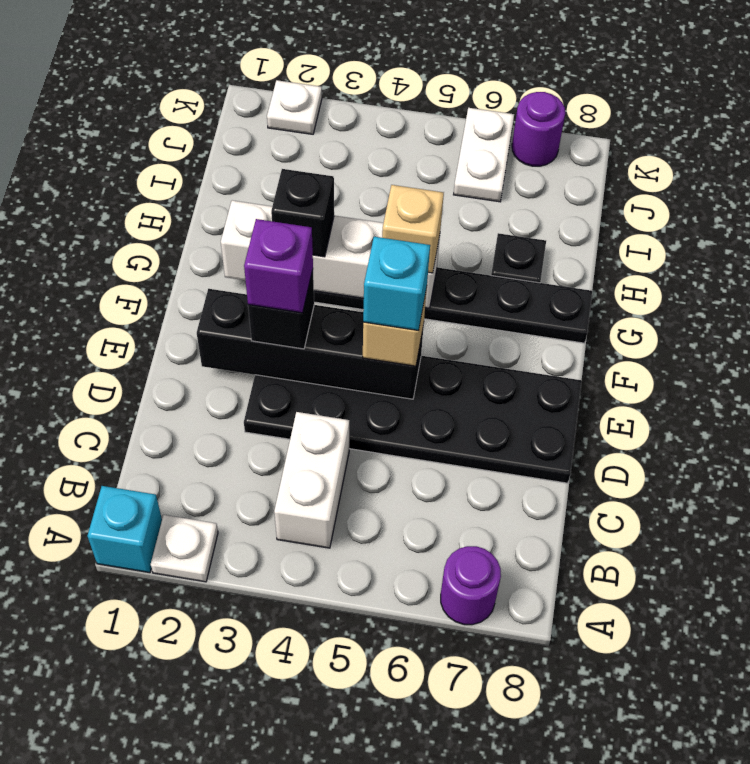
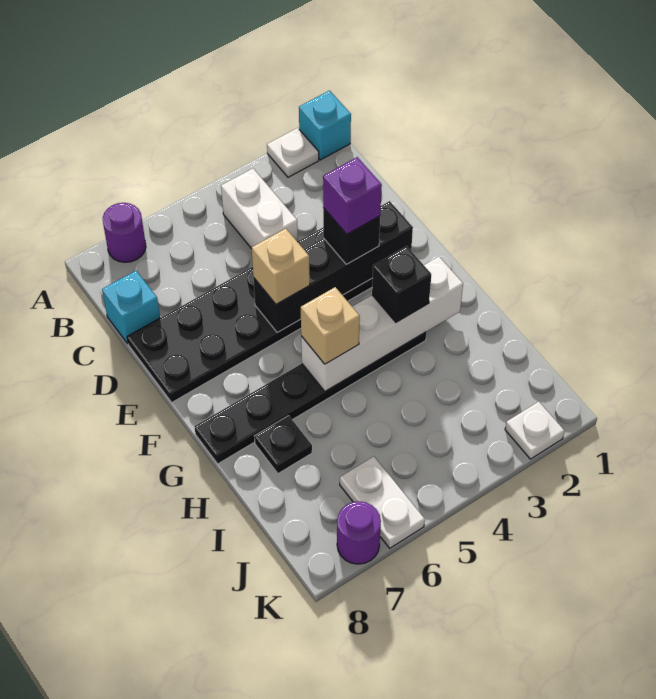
cyan 1x1 brick [363,237,430,331] -> cyan 1x1 brick moved to [102,271,160,344]

